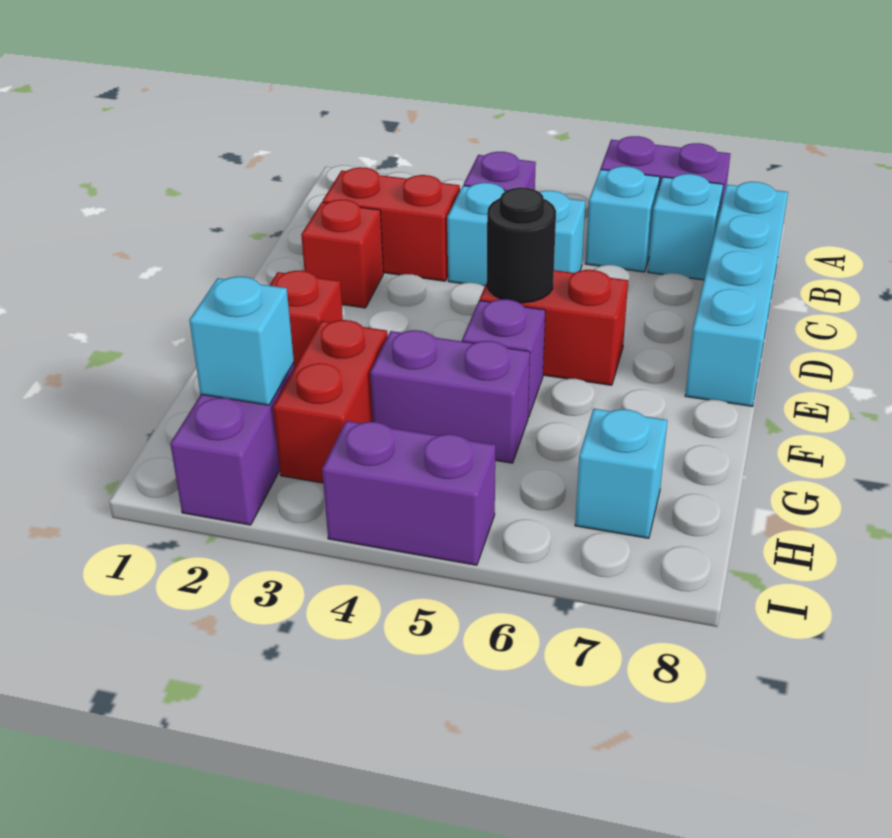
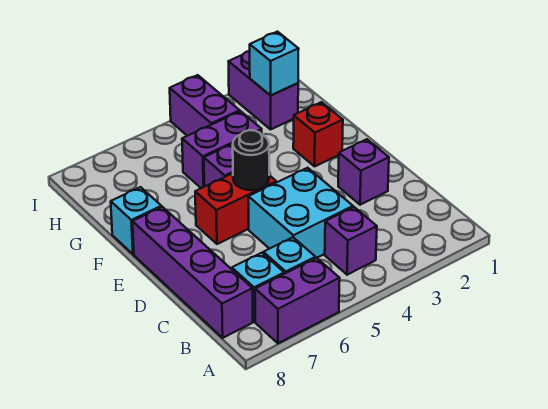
cyan 1x4 brick [685,182,788,407] -> purple 1x4 brick [132,207,253,338]
red 1x2 brick [323,167,460,281] -> none
cyan 1x2 brick [447,183,585,287] -> cyan 2x2 brick [248,168,353,258]
red 1x1 brick [301,200,383,308] -> purple 1x1 brick [338,139,389,205]
red 1x2 brick [273,320,387,483] -> none
cyan 1x1 brick [575,409,667,538] -> cyan 1x1 brick moved to [111,187,161,254]
purple 1x2 brick [322,421,495,565] -> purple 1x2 brick turned to [170,75,240,136]

